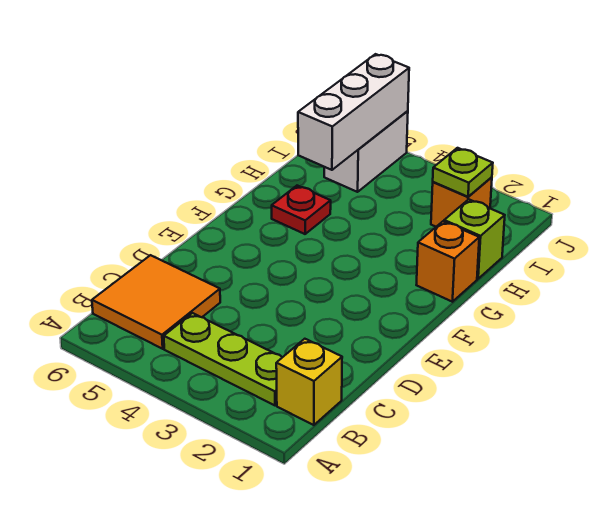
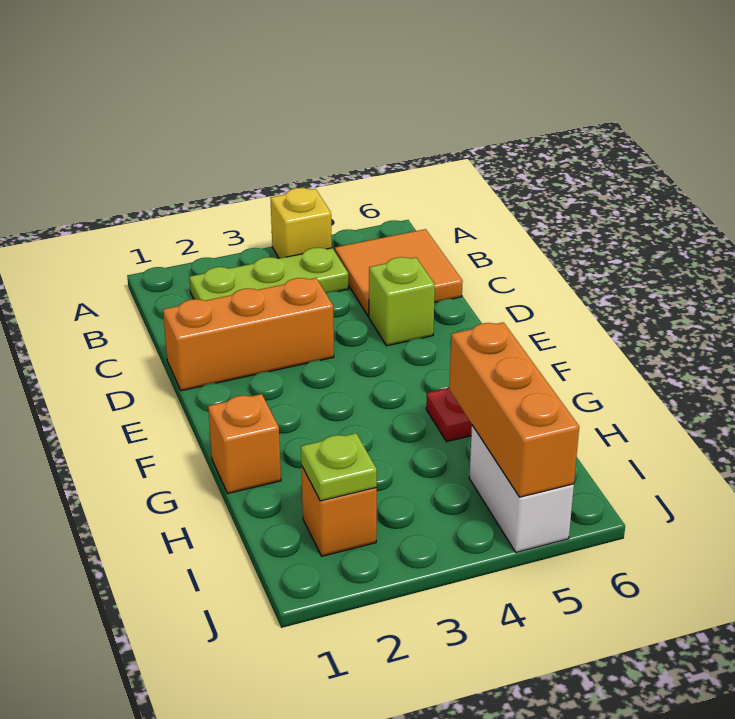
yellow 1x1 brick [276,339,342,425] -> yellow 1x1 brick moved to [270,188,332,258]
none -> orange 1x3 brick [163,278,334,391]
lime 1x1 brick [444,199,505,279] -> lime 1x1 brick moved to [369,257,435,346]
white 1x3 brick [298,54,409,170] -> orange 1x3 brick [449,322,579,497]

